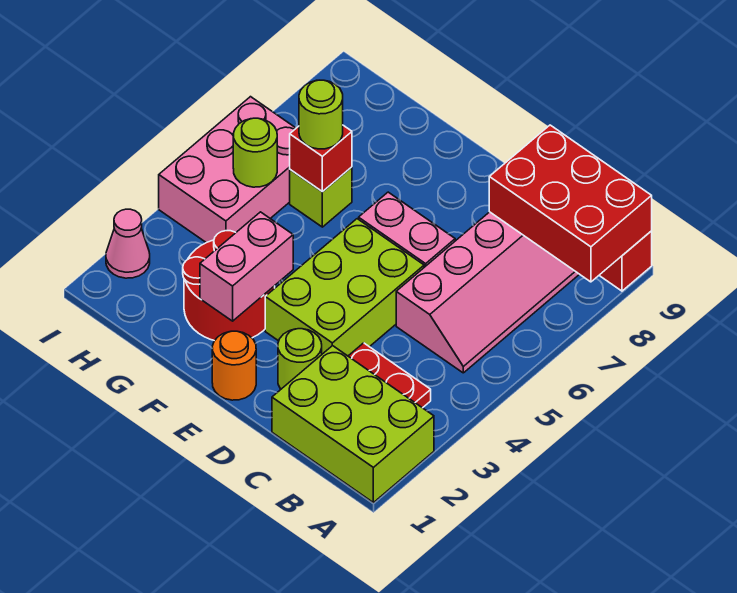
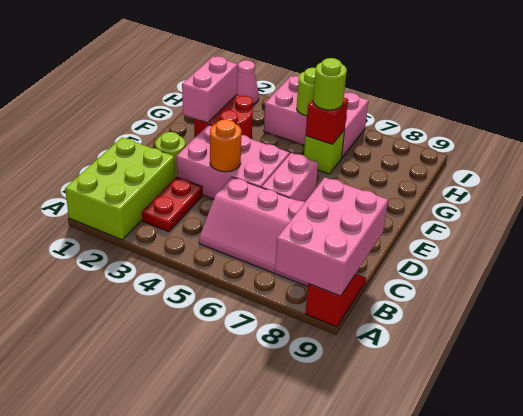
red 2x3 brick [489,125,652,282] -> pink 2x3 brick [275,177,388,296]
lime 2x3 brick [265,219,424,356] -> pink 2x3 brick [176,125,289,199]
orange 1x1 round brick [212,331,256,400] -> orange 1x1 round brick moved to [210,119,241,172]
pink 1x2 brick [200,212,293,321] -> pink 1x2 brick turned to [182,56,238,123]

